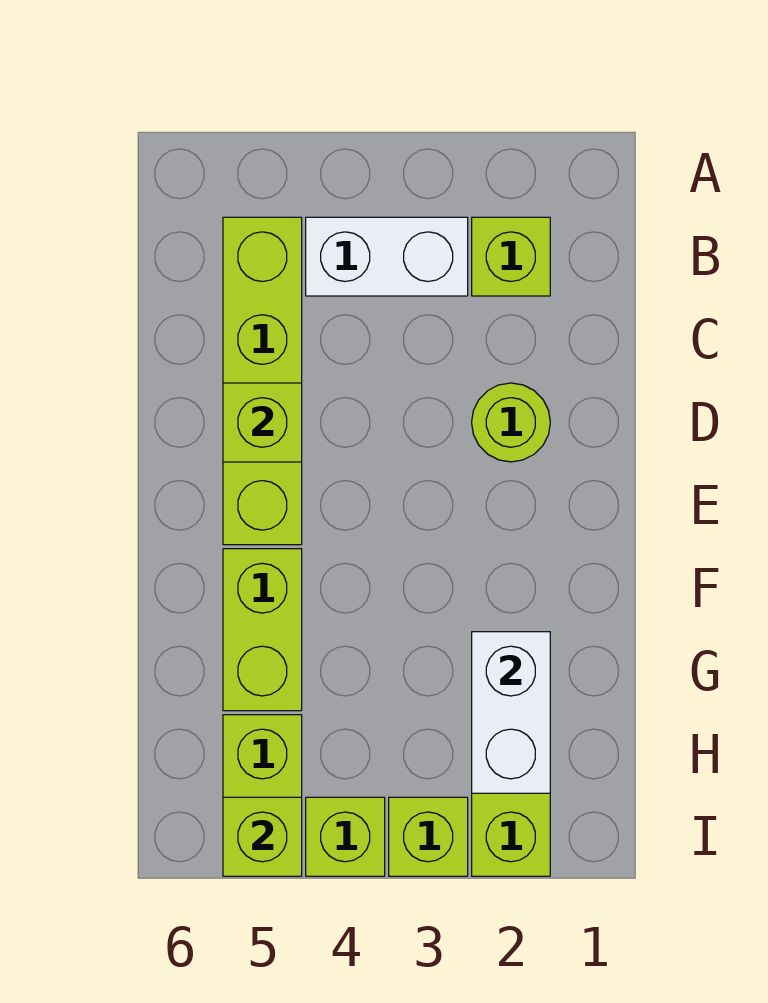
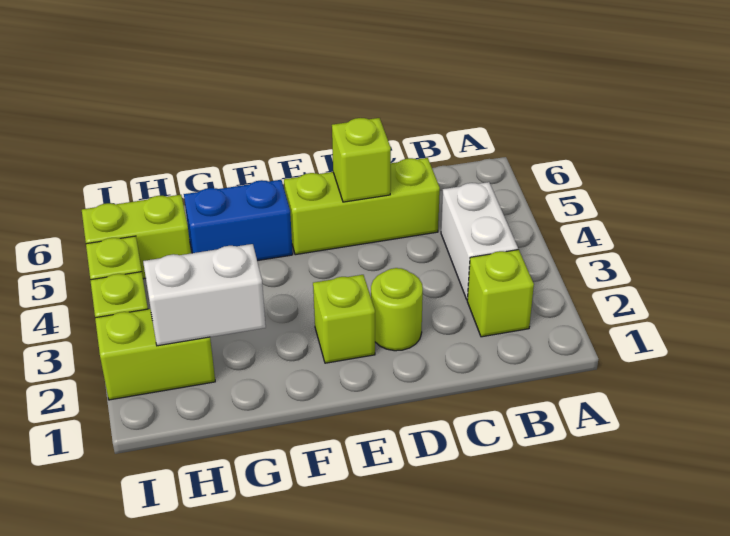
lime 1x4 brick [223,217,302,545] -> lime 1x3 brick [284,158,440,255]
lime 1x2 brick [223,549,302,711] -> blue 1x2 brick [184,180,293,261]
lime 1x1 brick [223,797,302,876] -> lime 1x1 brick moved to [313,275,375,363]

